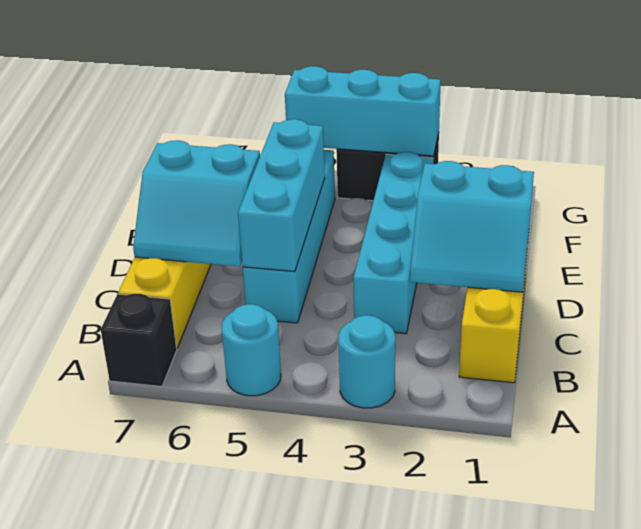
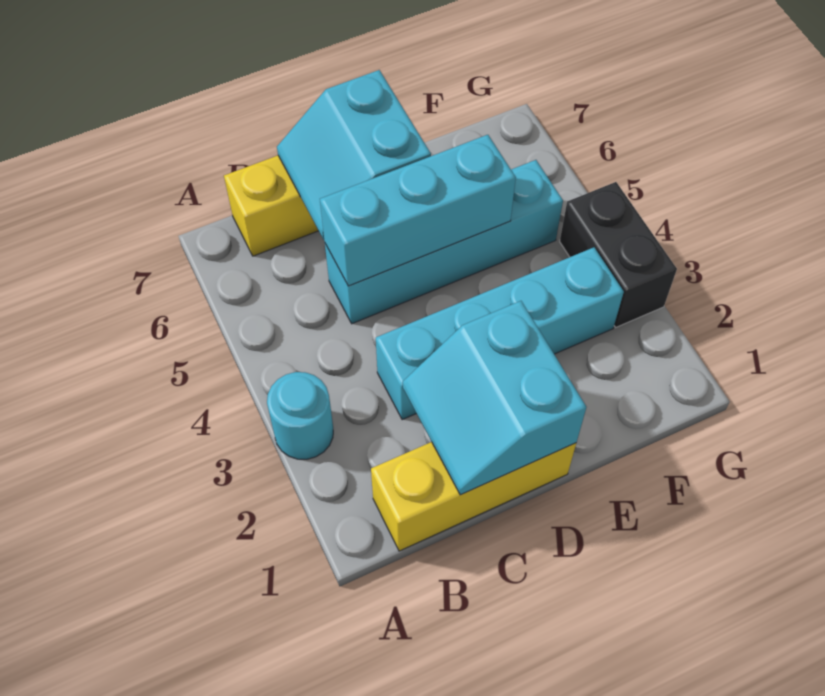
cyan 1x1 round brick [221,304,281,396] -> none
black 1x1 brick [101,294,177,387] -> none
cyan 1x3 brick [285,66,441,156] -> none

